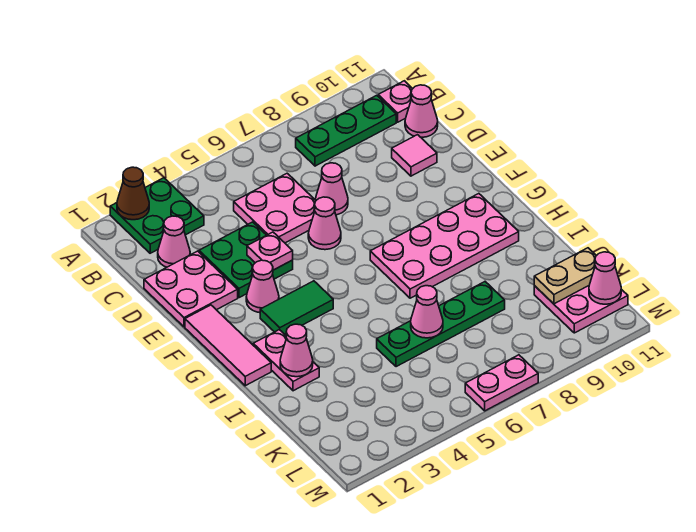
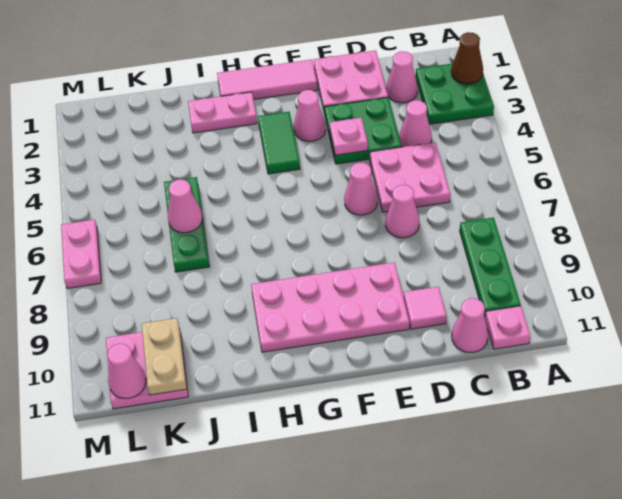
pink 2x4 plate [370,194,519,298] -> pink 2x4 plate turned to [251,262,409,352]
pink 1x1 cone [280,324,313,377] -> pink 1x1 cone moved to [399,100,432,147]
green 1x4 plate [377,282,505,367] -> green 1x3 plate [164,177,210,272]

